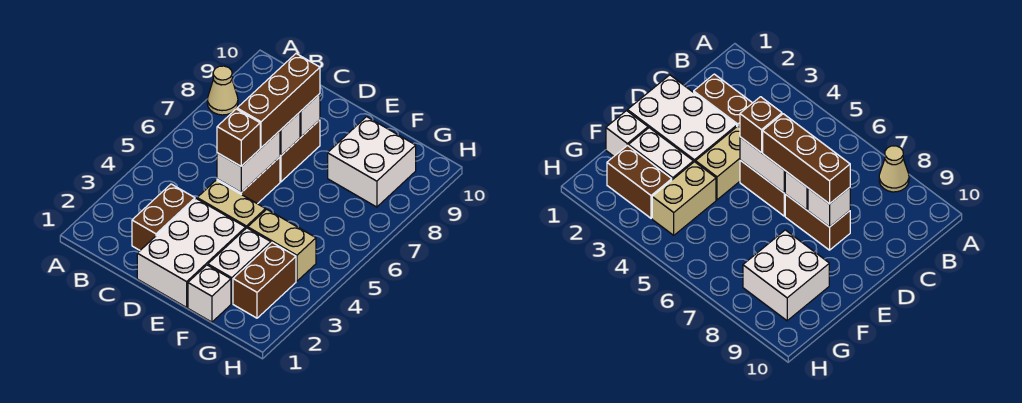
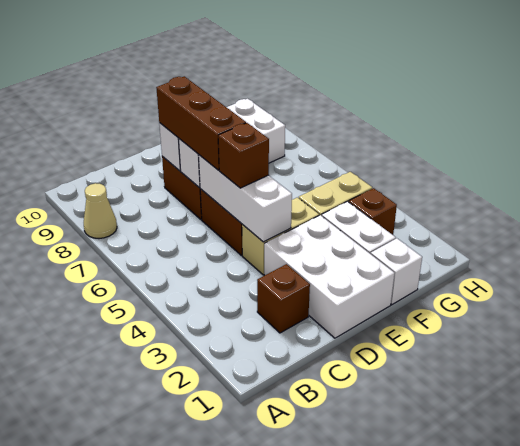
brown 1x2 brick [132,184,195,250] -> brown 1x1 brick [257,264,310,333]
white 1x2 brick [217,131,280,192] -> white 1x3 brick [199,155,292,242]
brown 1x2 brick [233,243,296,318] -> brown 1x1 brick [349,188,397,235]

